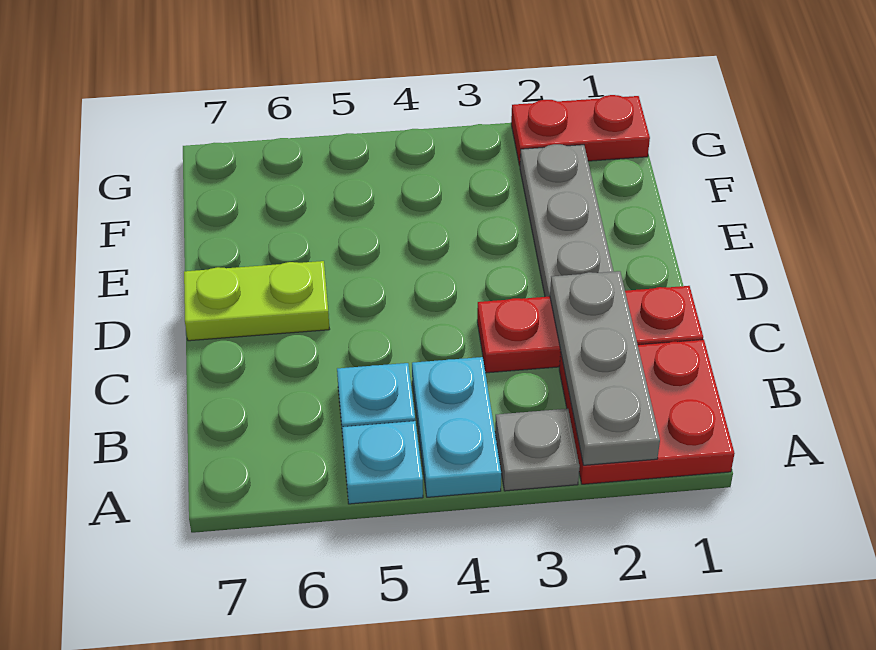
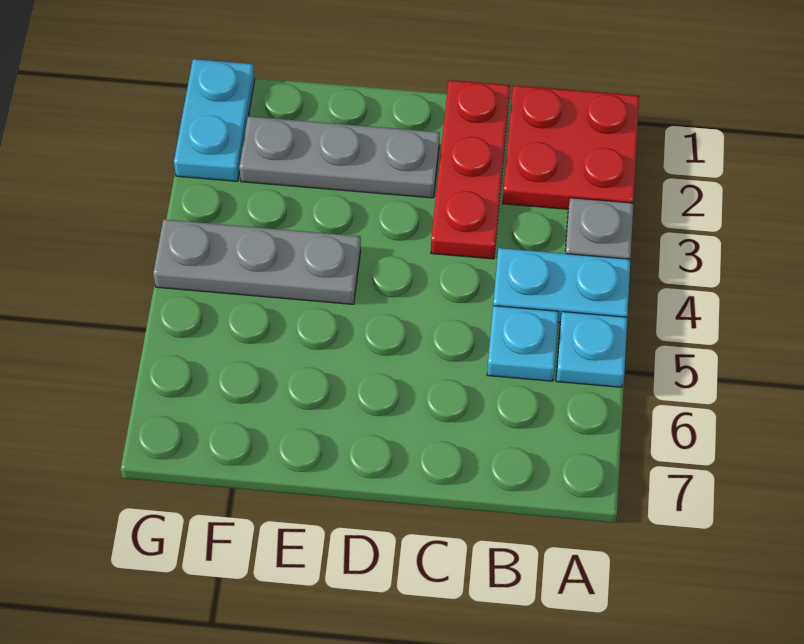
grey 1x3 plate [550,271,660,465] -> grey 1x3 plate moved to [153,219,361,304]
lime 1x2 plate [184,261,329,341] -> none
red 1x2 plate [511,95,650,166] -> cyan 1x2 plate [174,59,255,181]

